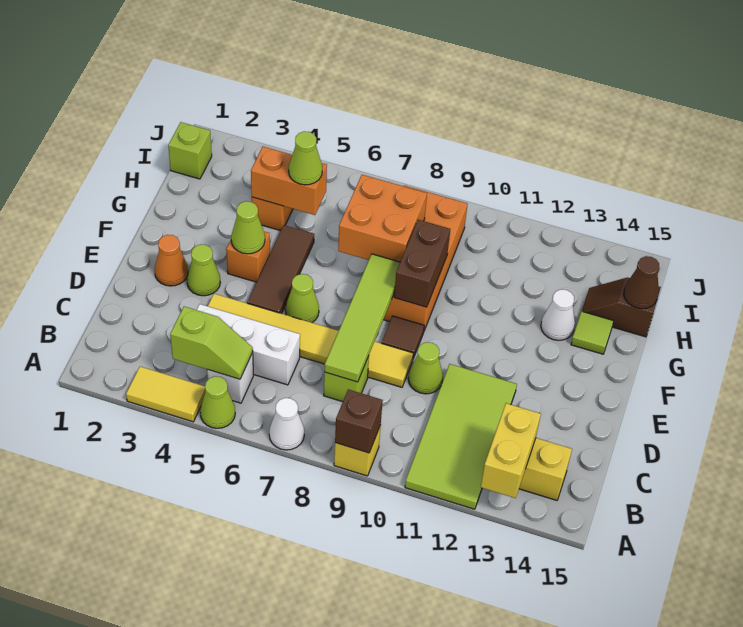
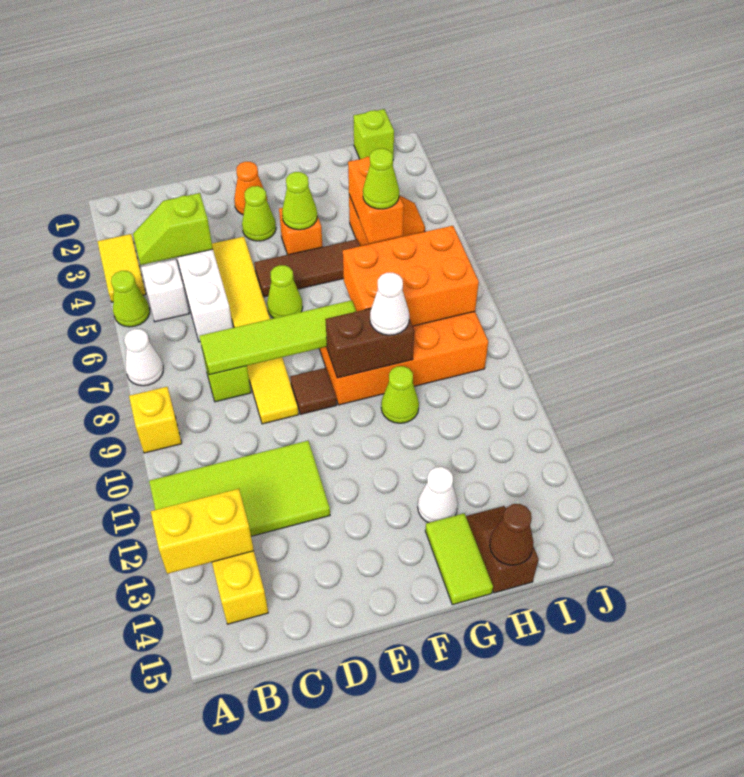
brown 1x1 brick [335,389,383,453] -> none
lime 1x2 slope [170,307,253,379] -> lime 1x2 slope turned to [133,193,213,265]
lime 1x1 cone [408,342,443,394] -> lime 1x1 cone moved to [381,366,419,423]
orange 2x2 brick [338,175,427,262] -> orange 2x3 brick [343,226,479,326]
none -> white 1x1 cone [370,273,409,335]
lime 1x1 tile [571,311,613,354] -> lime 1x2 tile [425,513,493,605]

